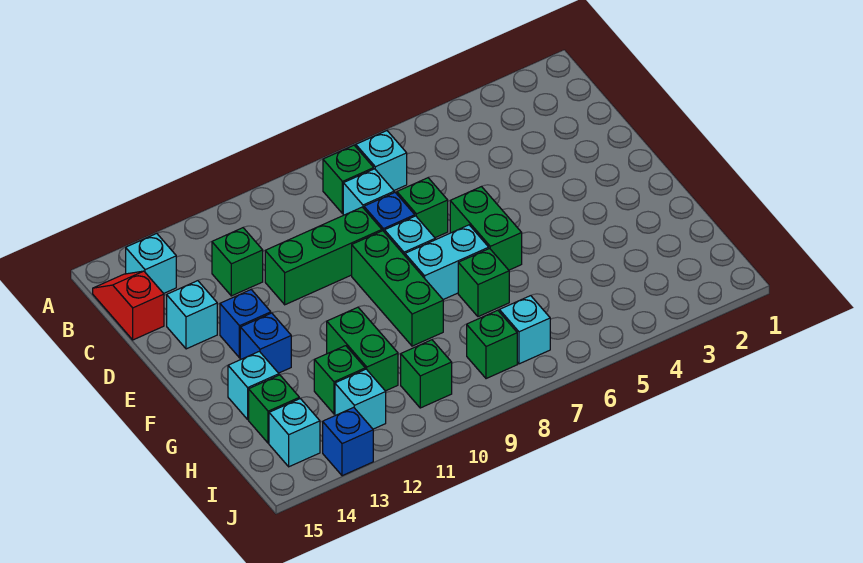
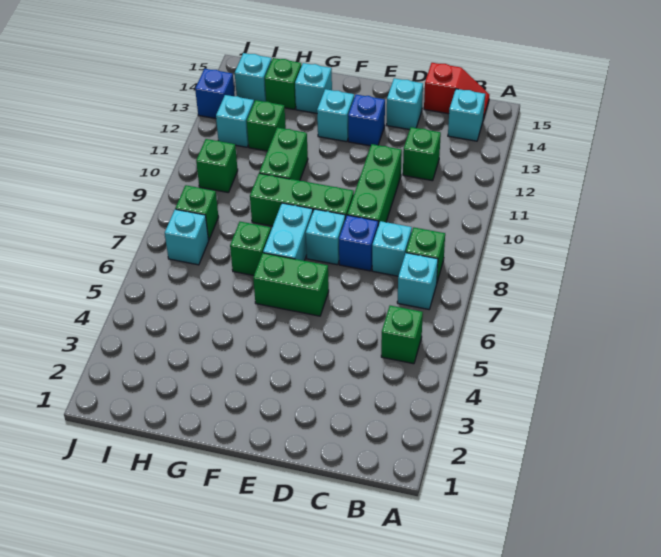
green 1x1 brick [397,178,448,238] -> green 1x1 brick moved to [381,306,423,364]
blue 1x1 brick [240,313,291,373] -> cyan 1x1 brick [317,89,354,142]
green 1x2 brick [327,307,398,391] -> green 1x2 brick turned to [259,128,308,181]

